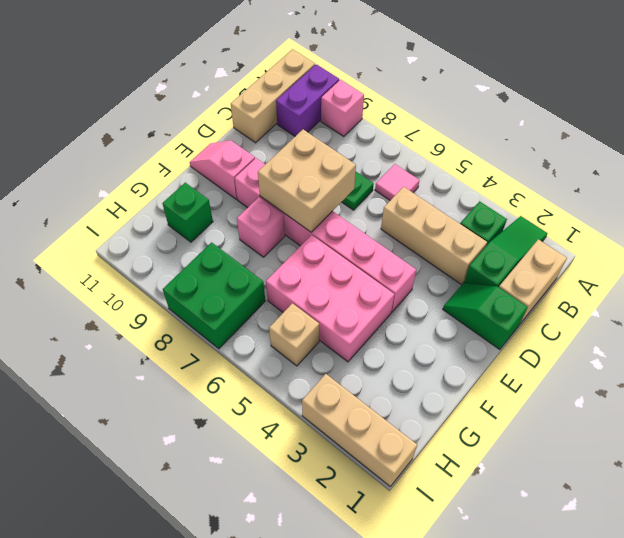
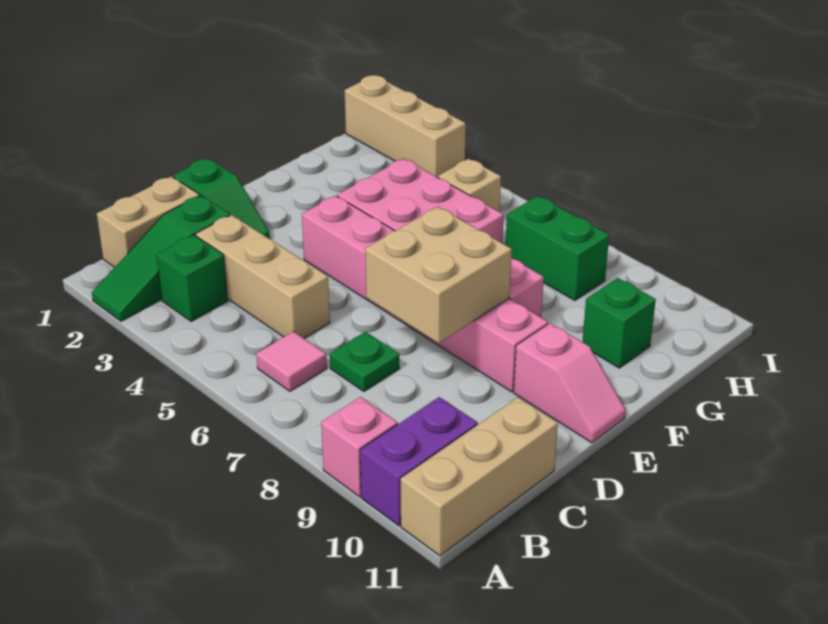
green 2x2 brick [163,242,265,349] -> green 1x2 brick [506,196,609,300]

